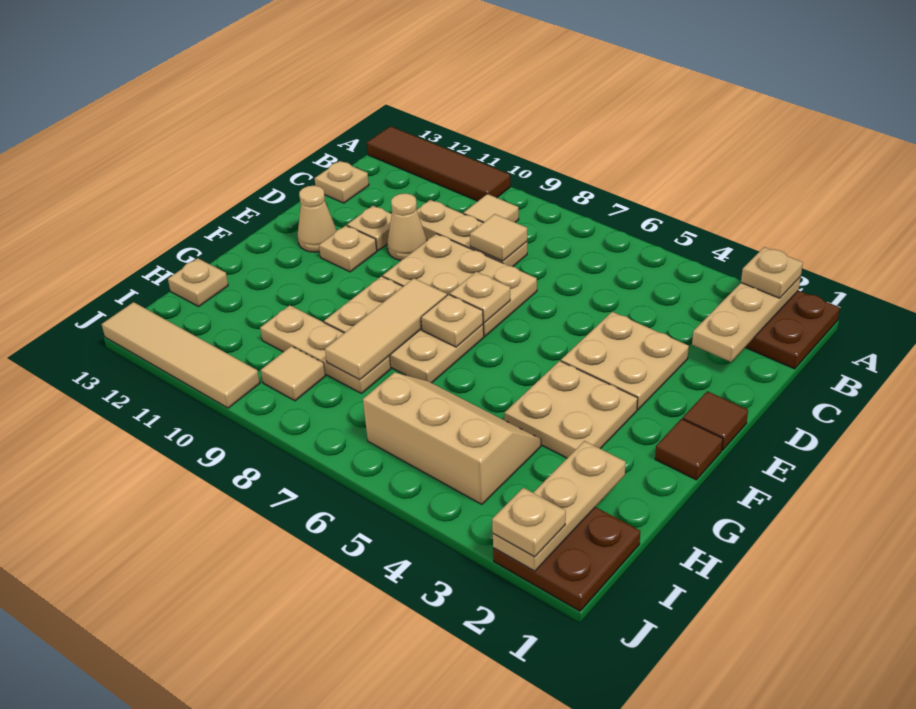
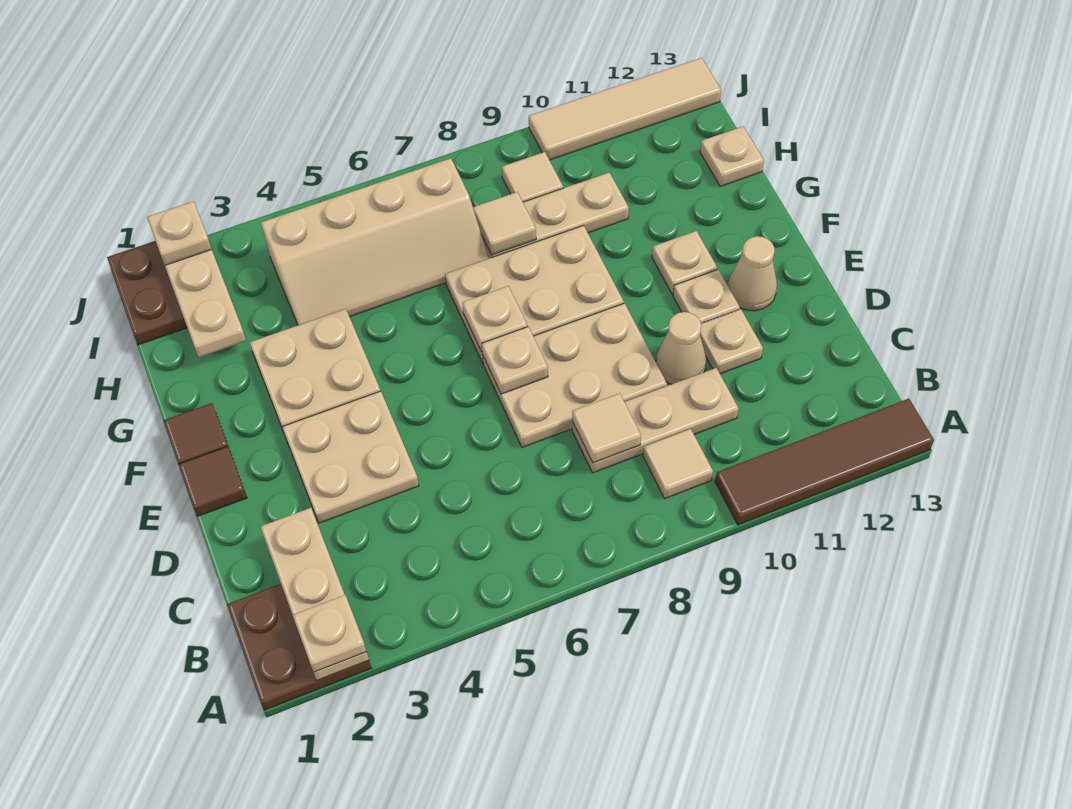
tan 1x1 plate [314,161,369,203] -> tan 1x1 plate moved to [652,231,717,294]
tan 1x3 tile [325,278,447,380] -> tan 1x1 tile [473,192,536,255]
tan 2x3 slope [363,372,541,504] -> tan 2x4 slope [261,158,489,325]

